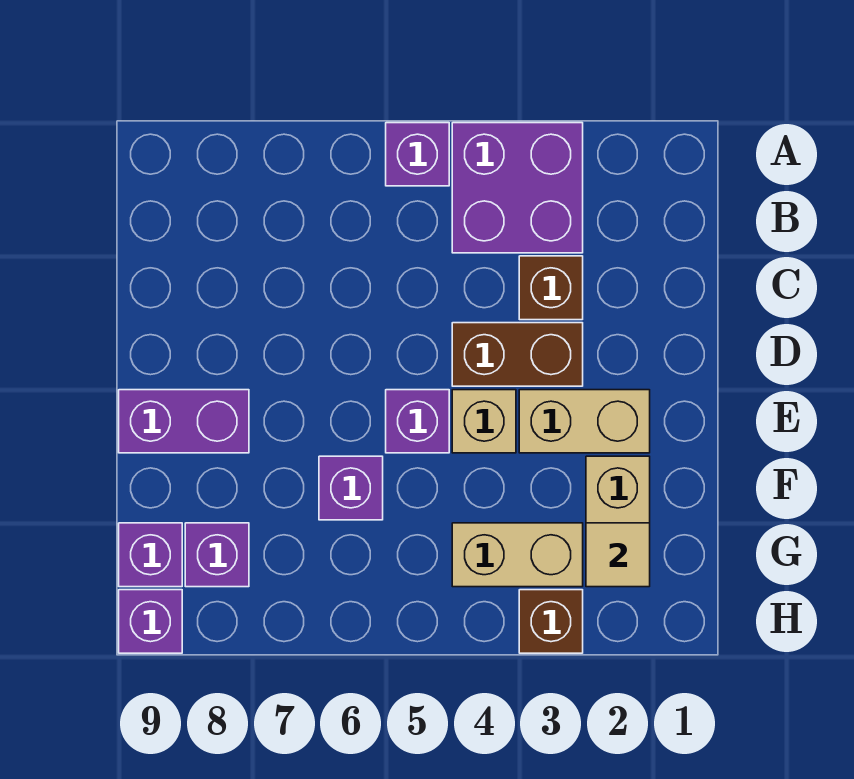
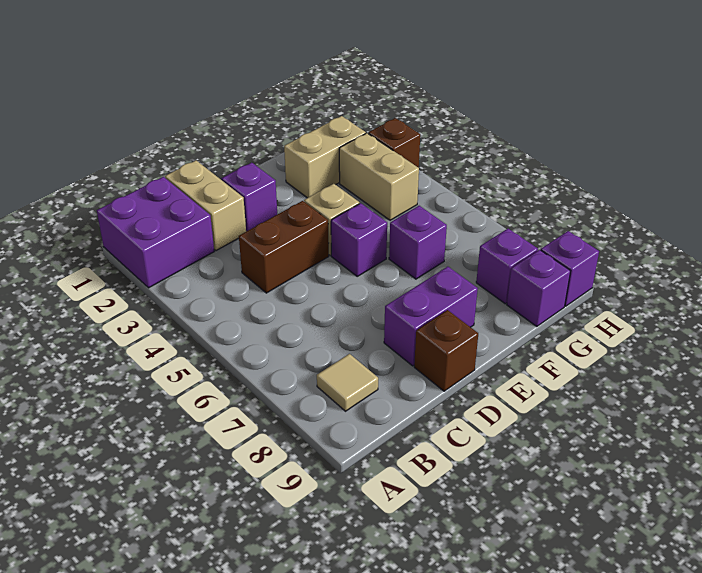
purple 2x2 brick [452,123,583,253] -> purple 2x2 brick moved to [97,177,214,288]
purple 1x1 brick [386,123,449,186] -> purple 1x1 brick moved to [222,163,277,231]
brown 1x1 brick [519,256,583,320] -> brown 1x1 brick moved to [414,310,478,391]
brown 1x2 brick [452,323,583,386] -> brown 1x2 brick turned to [239,201,329,293]
tan 1x2 brick [519,390,650,453] -> tan 1x2 brick moved to [165,161,246,251]
purple 1x2 brick [119,390,249,453] -> purple 1x2 brick turned to [384,267,478,366]
tan 1x1 tile [586,523,650,587] -> tan 1x1 tile moved to [317,354,378,411]

